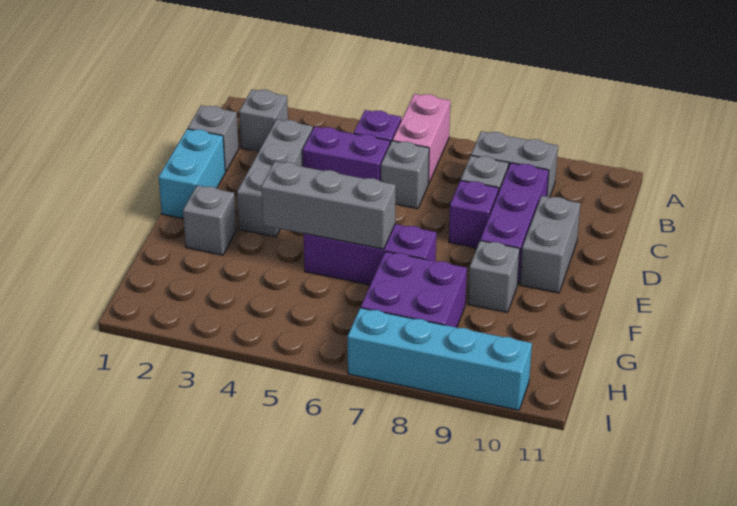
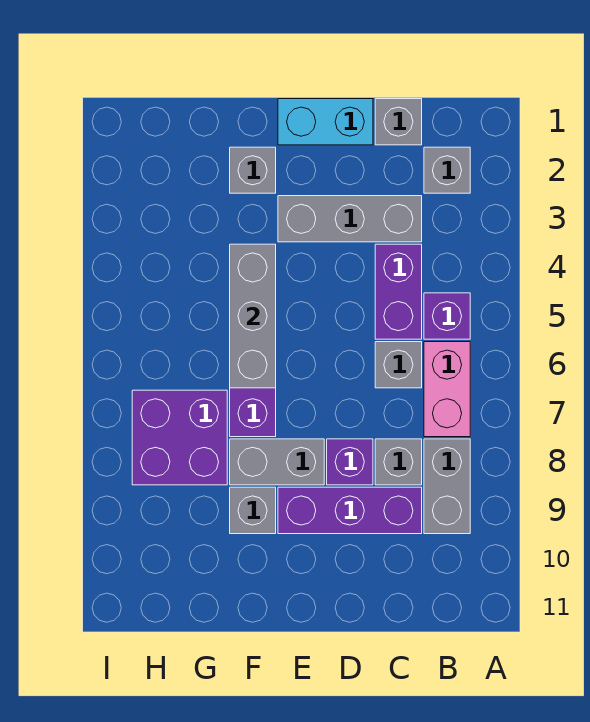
pink 1x2 brick [393,94,450,184] -> pink 1x2 brick turned to [424,342,470,437]
grey 1x2 brick [520,196,580,293] -> grey 1x2 brick moved to [230,439,324,485]
cyan 1x4 brick [348,308,532,410] -> none

